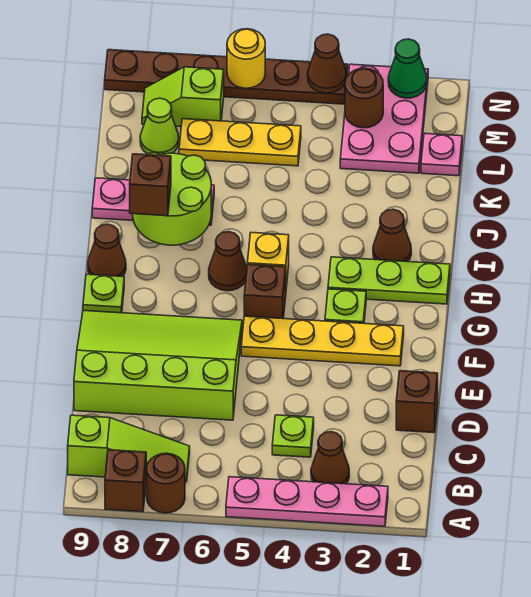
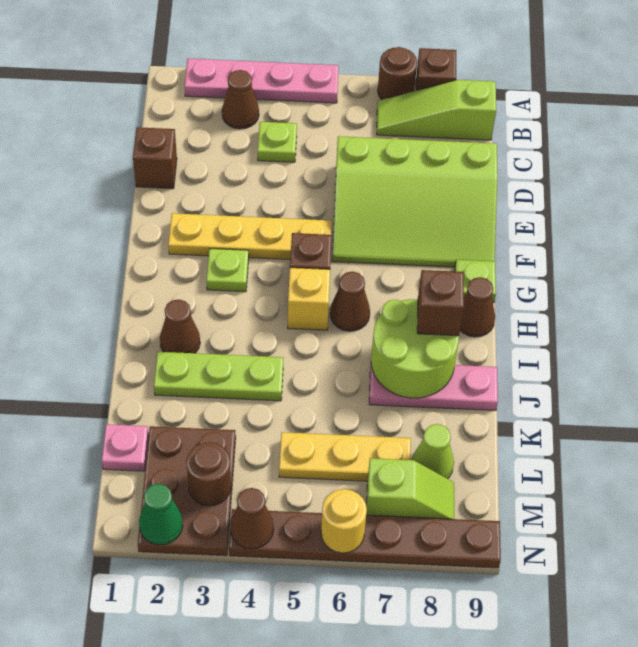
lime 1x3 plate [328,257,450,304] -> lime 1x3 plate moved to [154,352,283,401]
pink 2x3 plate [340,64,428,173] -> brown 2x3 plate [138,426,236,556]

